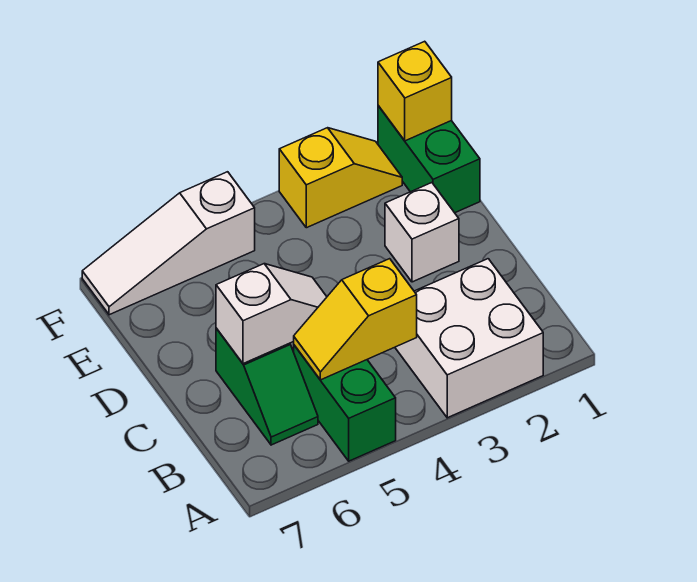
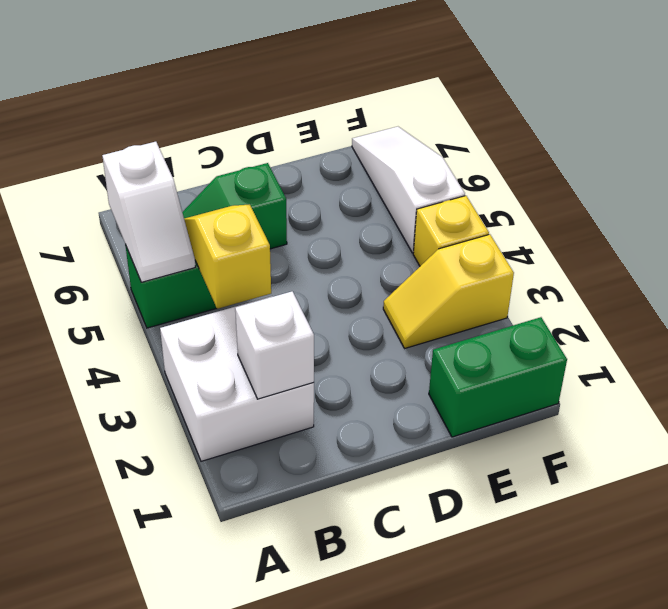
white 1x2 slope [216,264,327,364] -> white 1x2 slope moved to [102,142,195,282]
white 1x1 brick [385,183,459,282] -> white 1x1 brick moved to [235,291,314,399]
yellow 1x1 brick [378,41,452,141] -> yellow 1x1 brick moved to [413,196,489,266]
yellow 1x2 slope [279,128,402,228] -> yellow 1x2 slope turned to [383,234,514,348]

